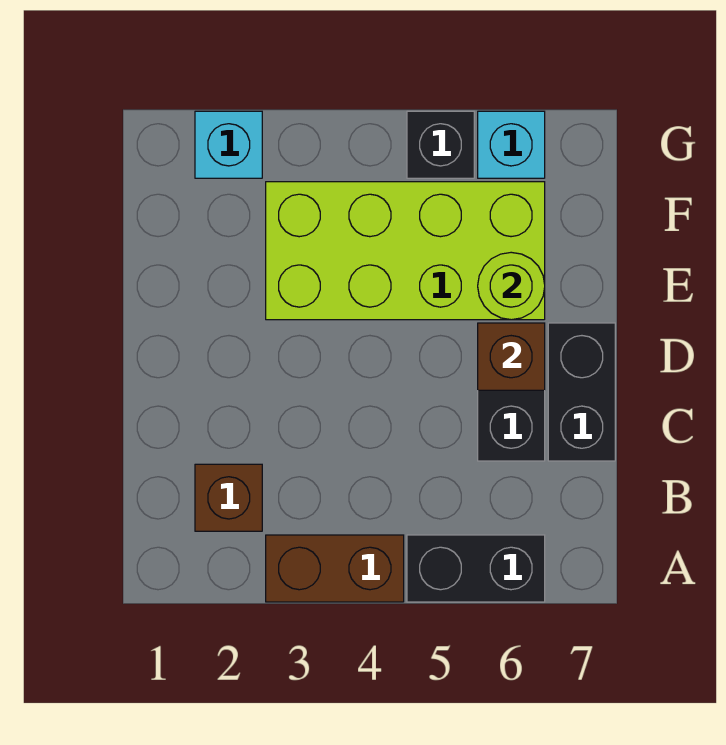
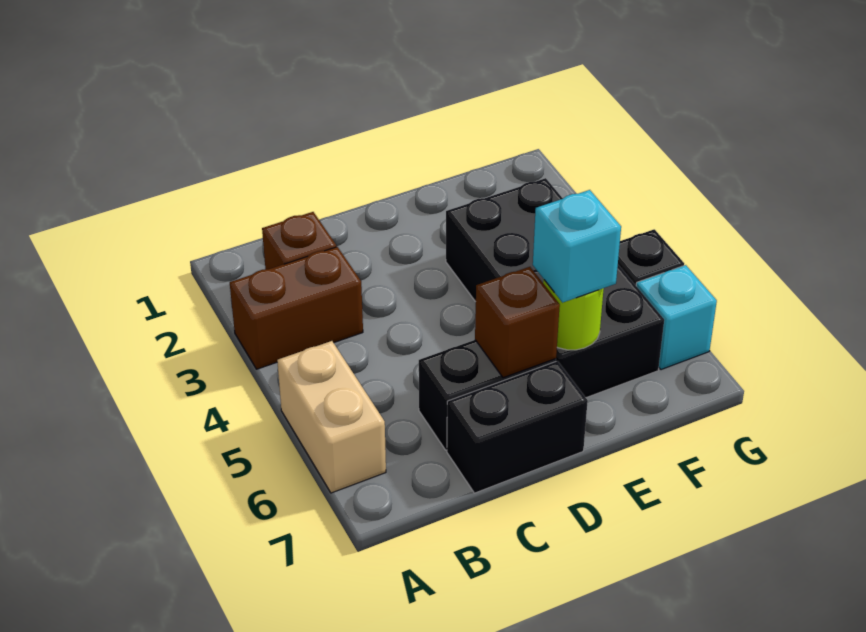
brown 1x2 brick [266,535,404,602] -> brown 1x2 brick turned to [230,247,363,369]
black 1x2 brick [407,535,545,602] -> tan 1x2 brick [277,341,386,493]
lime 2x4 brick [266,182,545,320] -> black 2x4 brick [446,178,664,398]
cyan 1x1 brick [195,111,262,178] -> cyan 1x1 brick moved to [533,190,621,303]

